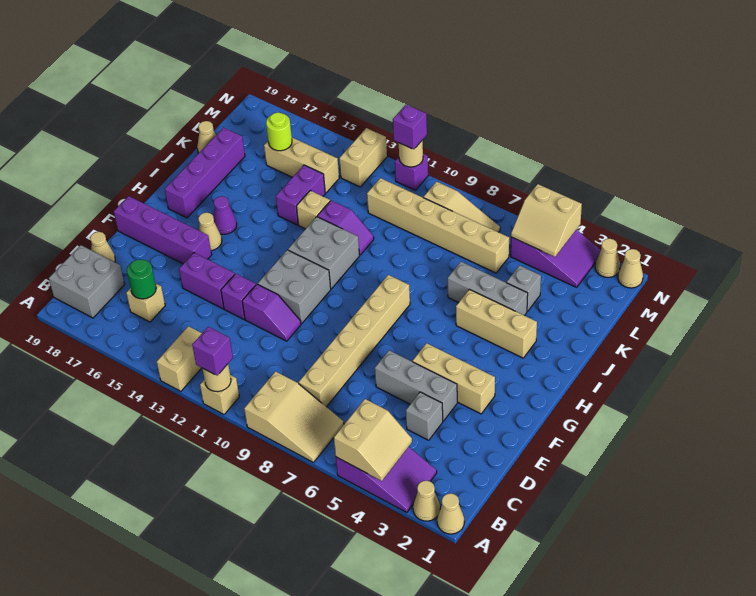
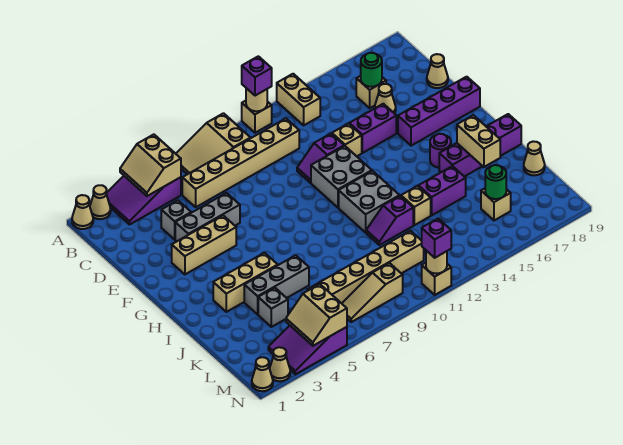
grey 2x2 brick [49,245,124,318] -> none
tan 1x6 brick [299,275,410,407] -> tan 1x6 brick turned to [182,119,299,207]
purple 1x1 brick [221,274,256,319] -> tan 1x1 brick [332,124,362,156]
tan 1x1 cone [198,213,222,250] -> tan 1x1 cone moved to [375,84,396,114]
purple 1x1 cone [213,196,237,234] -> purple 1x1 round brick [430,134,451,168]
purple 1x4 brick [165,128,245,218] -> purple 1x4 brick turned to [439,114,521,177]
purple 1x2 brick [276,165,325,225] -> purple 1x2 brick turned to [418,166,466,215]
tan 1x3 brick [264,138,339,193] -> tan 1x1 brick [481,188,511,221]
lime 1x1 round brick [266,112,292,151] -> green 1x1 round brick [485,165,506,199]
tan 2x2 slope [511,184,582,257] -> tan 2x2 slope turned to [286,284,347,346]
tan 1x2 brick [339,128,387,187] -> tan 1x2 brick moved to [457,115,500,167]
purple 1x1 brick [395,154,428,190] -> tan 1x1 brick [422,263,451,295]

